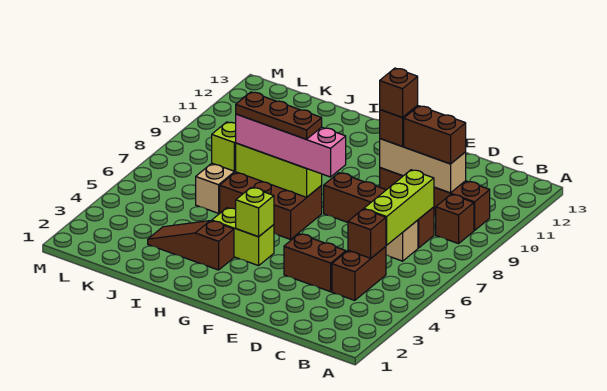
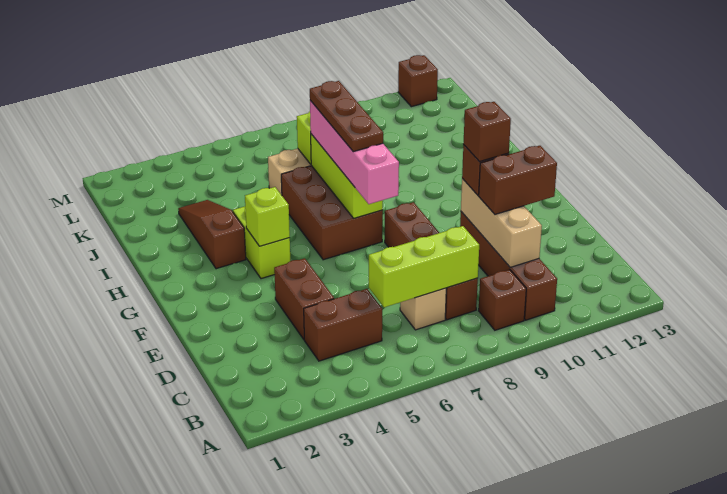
brown 1x1 brick [348,209,386,258] -> brown 1x1 brick moved to [398,55,438,107]
brown 1x2 brick [404,106,466,164] -> brown 1x2 brick turned to [479,146,557,214]

